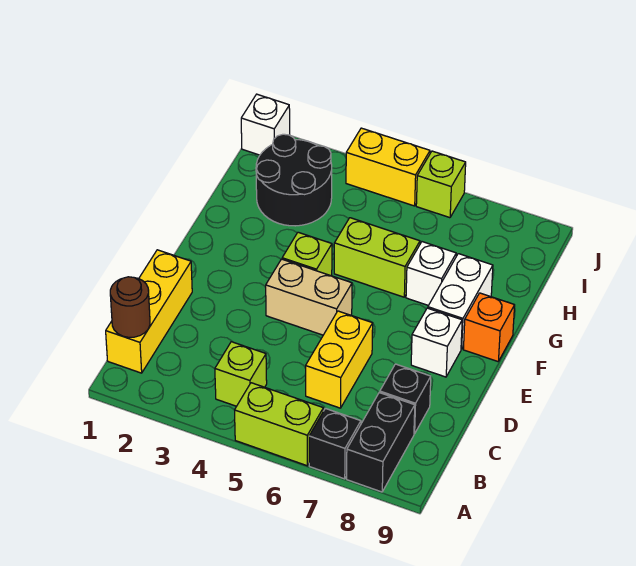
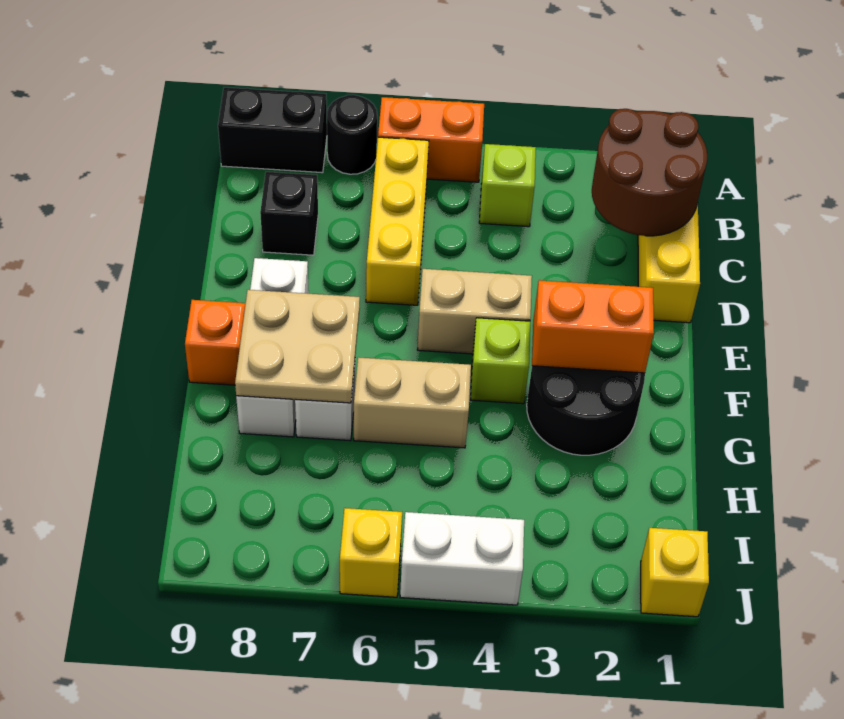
lime 1x2 brick [235,383,323,466] -> orange 1x2 brick [378,97,484,182]
black 1x1 brick [309,408,361,479] -> black 1x1 round brick [327,95,377,174]
black 1x2 brick [347,393,415,492] -> black 1x2 brick turned to [218,87,327,173]
brown 1x1 round brick [110,277,150,337] -> brown 2x2 round brick [592,109,707,236]
yellow 1x2 brick [306,311,373,408] -> yellow 1x3 brick [366,137,429,305]
none -> orange 1x2 brick [532,280,654,373]
none -> tan 2x2 plate [235,290,360,403]
lime 1x2 brick [334,218,420,297] -> tan 1x2 brick [354,357,471,448]
black 2x2 round brick [256,134,332,226] -> black 2x2 round brick moved to [527,366,645,455]
white 1x1 brick [241,94,290,155] -> yellow 1x1 brick [641,528,709,617]
yellow 1x2 brick [346,128,430,206] -> white 1x2 brick [400,512,524,605]
lime 1x1 brick [416,151,466,218] -> yellow 1x1 brick [340,508,402,597]

